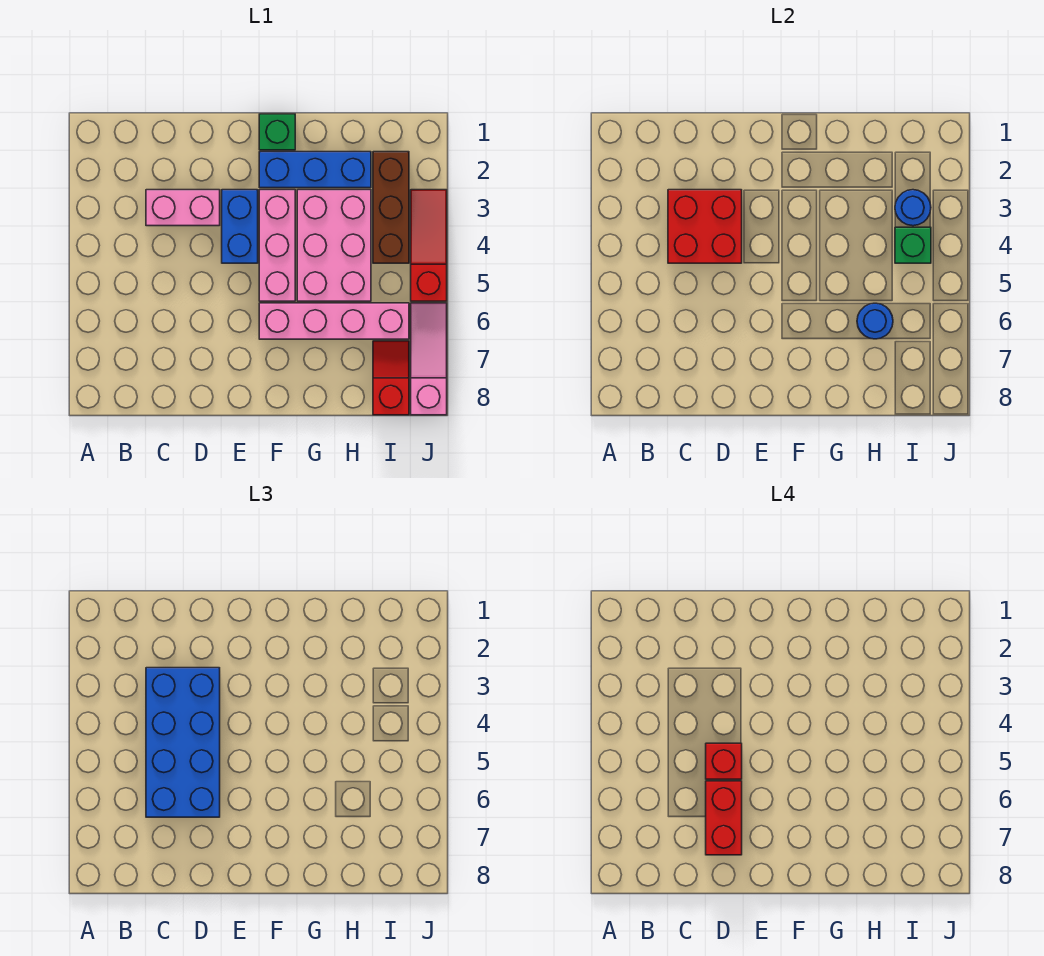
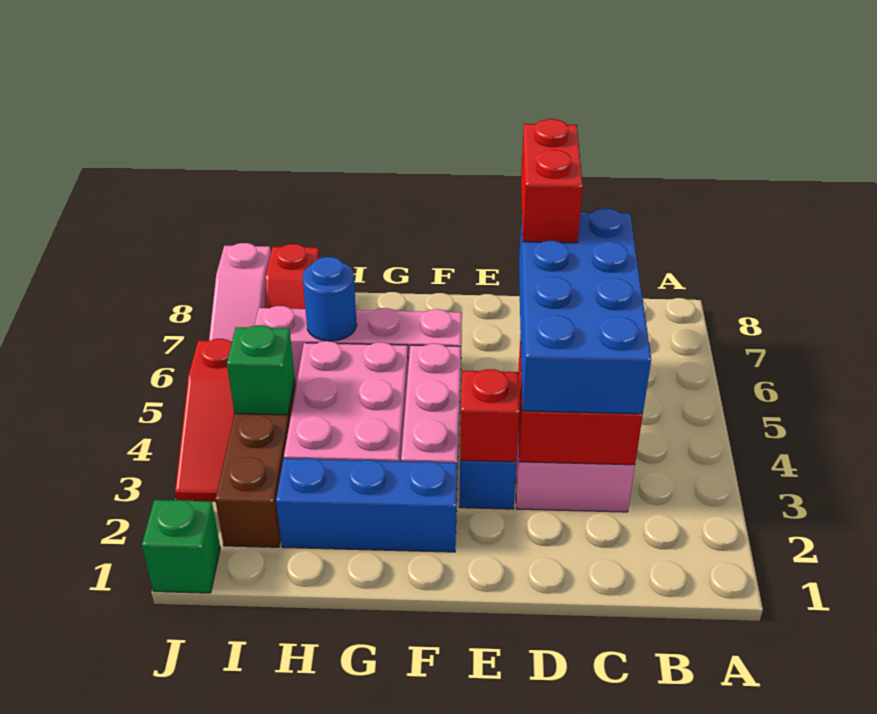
red 1x1 brick [706,743,742,779] -> red 1x1 brick moved to [460,369,519,462]
green 1x1 brick [259,114,295,150] -> green 1x1 brick moved to [142,500,220,593]
blue 1x1 round brick [895,190,931,226] -> none

